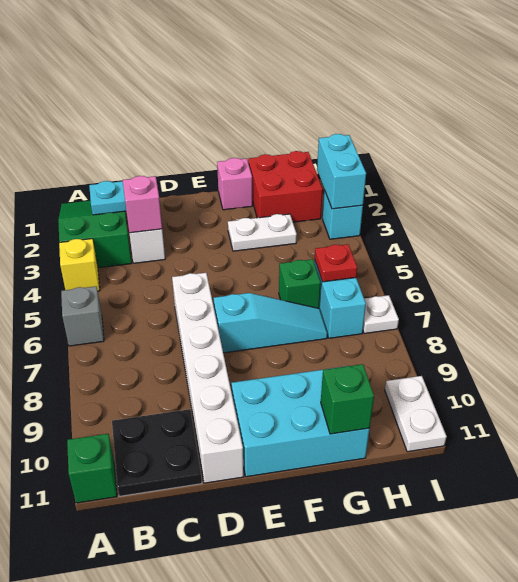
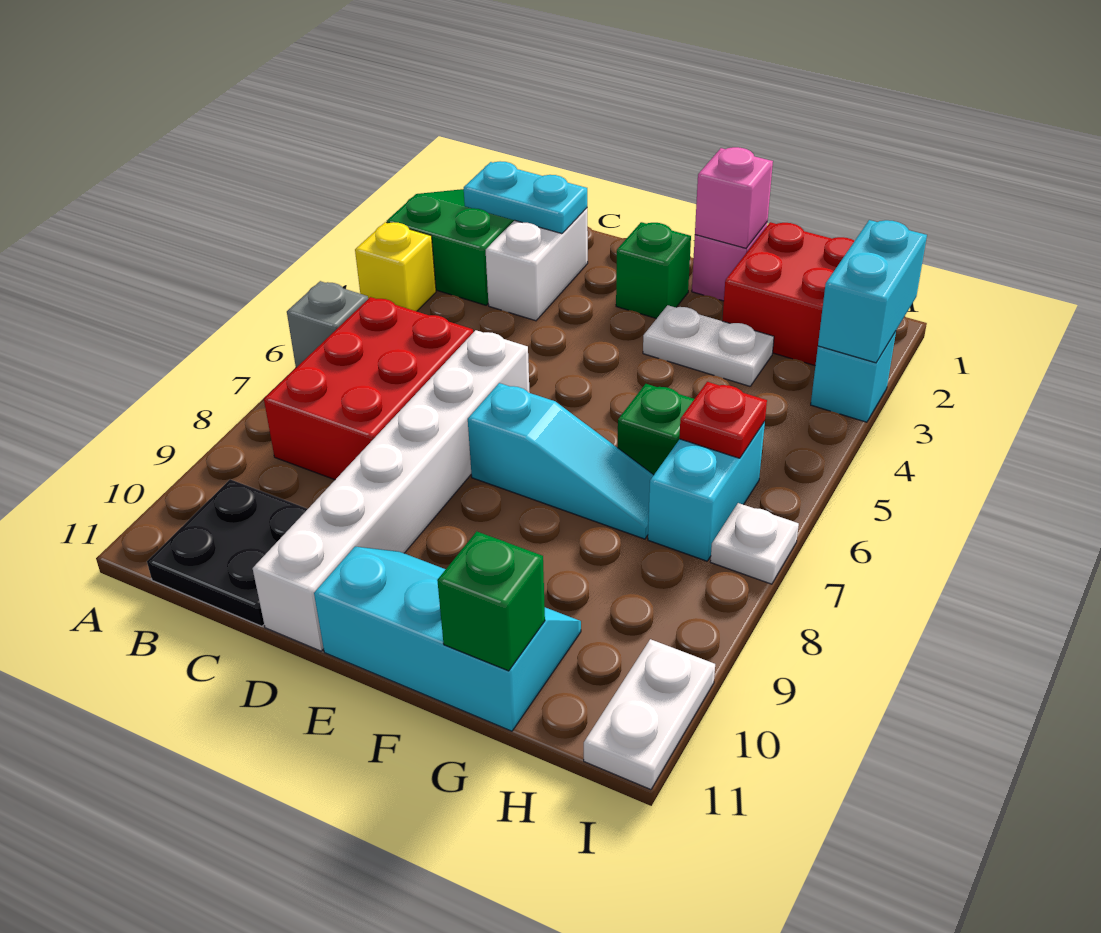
green 1x1 brick [67,434,117,503] -> green 1x1 brick moved to [616,222,691,319]
none -> red 2x3 brick [264,297,473,480]
pink 1x1 brick [123,176,162,233] -> pink 1x1 brick moved to [695,147,773,248]
cyan 2x3 brick [231,366,370,477] -> cyan 2x3 slope [314,547,581,731]

